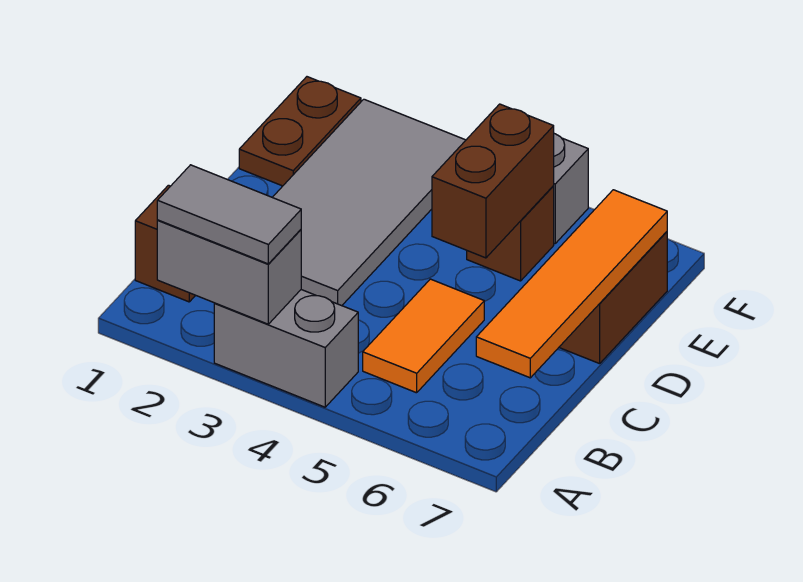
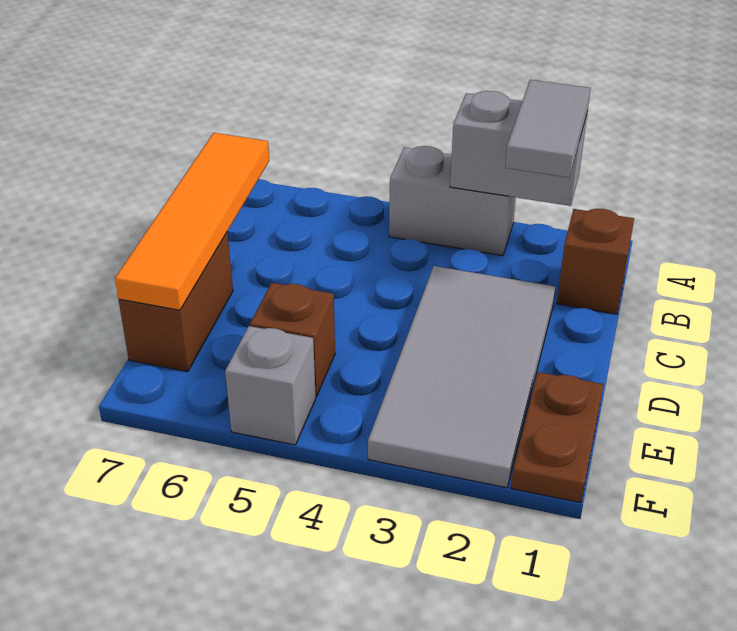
grey 1x2 tile [157,165,301,264] -> grey 1x2 tile turned to [505,80,591,178]
orange 1x2 tile [363,279,484,393] -> none
brown 1x2 brick [432,104,554,258] -> none

